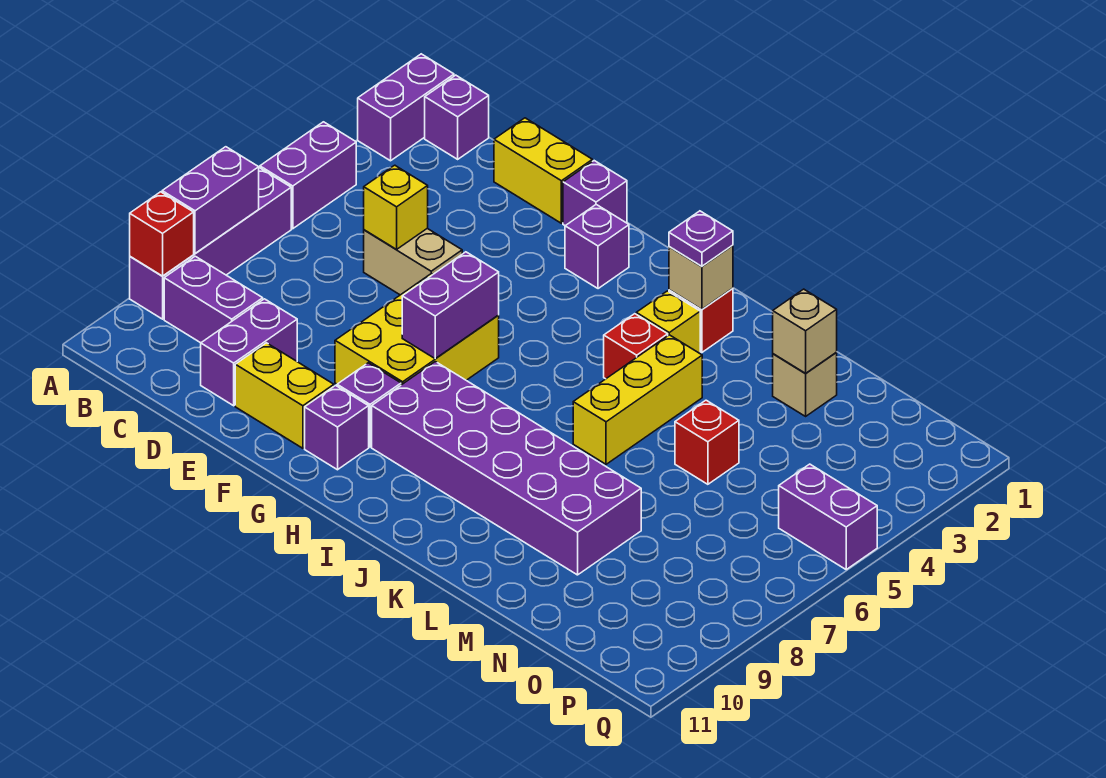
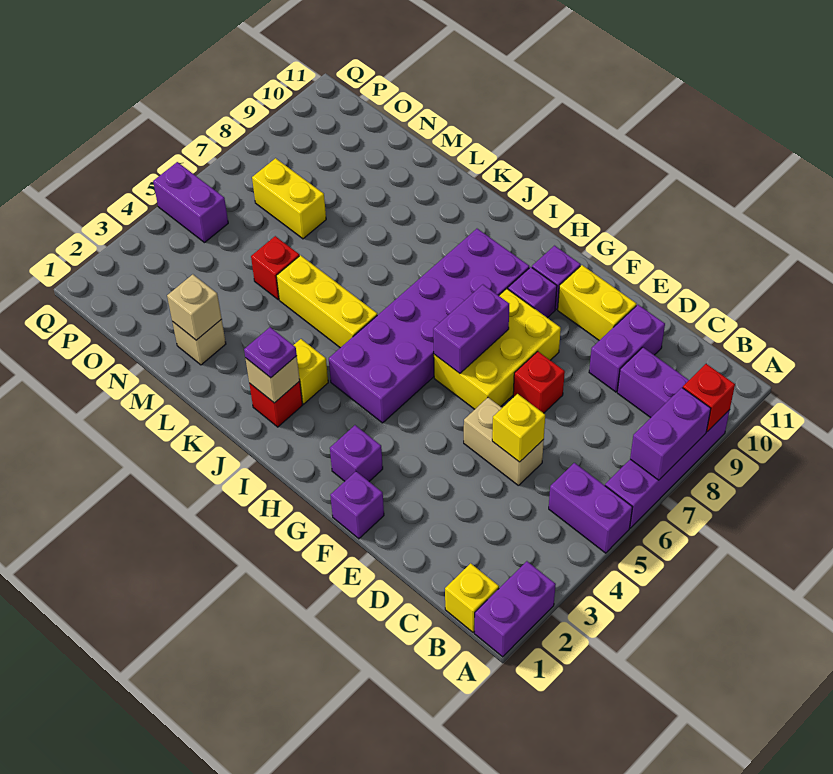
purple 1x2 brick [260,122,356,229] -> purple 1x2 brick turned to [549,463,632,553]
purple 1x1 brick [425,75,489,159] -> yellow 1x1 brick [445,563,499,632]
yellow 1x2 brick [494,118,592,223] -> yellow 1x2 brick moved to [252,158,326,239]
purple 2x6 brick [372,362,641,575] -> purple 2x6 brick turned to [329,229,529,423]
red 1x1 brick [604,314,668,379] -> red 1x1 brick moved to [513,351,565,413]
yellow 1x3 brick [573,335,702,464] -> yellow 1x3 brick turned to [276,255,377,348]

